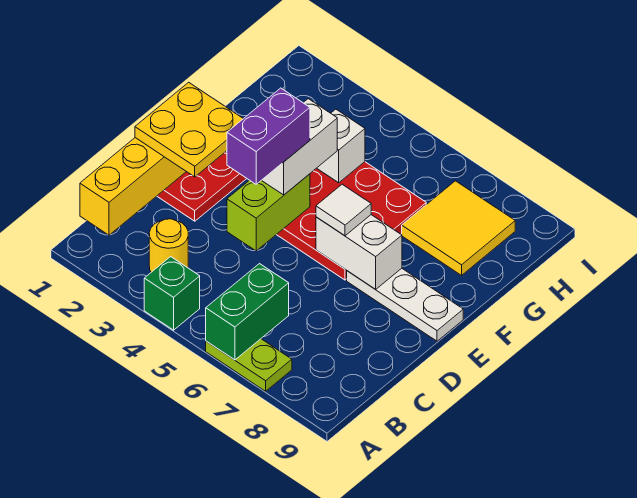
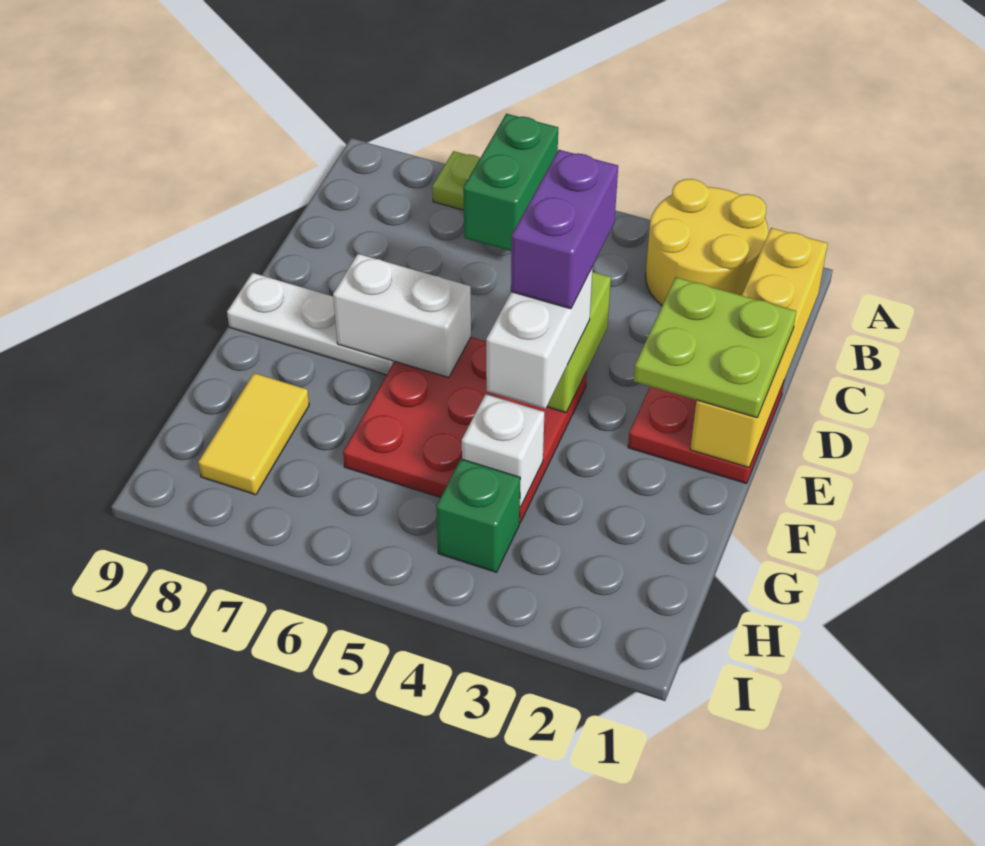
green 1x1 brick [144,257,200,330] -> green 1x1 brick moved to [436,459,520,572]
yellow 1x1 round brick [149,219,188,272] -> yellow 2x2 round brick [646,179,768,305]
yellow 2x2 plate [135,82,243,177] -> lime 2x2 plate [634,277,796,418]
white 1x1 tile [316,184,371,236] -> none
yellow 2x2 tile [402,181,515,275] -> yellow 1x2 tile [198,373,309,495]

